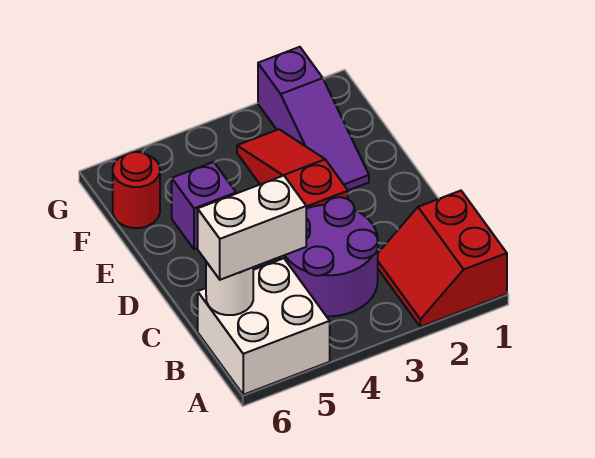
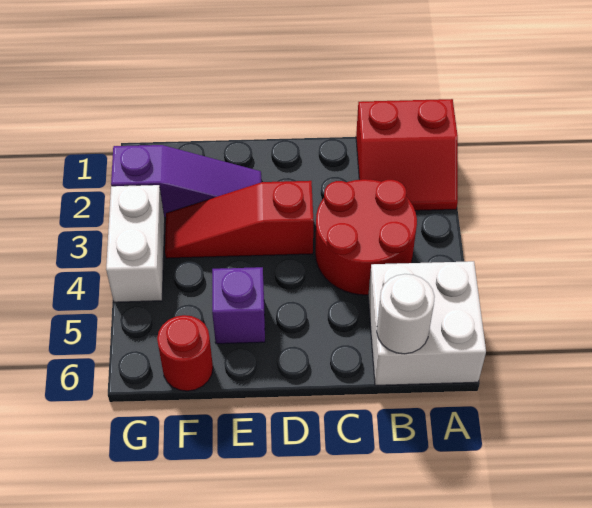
purple 2x2 round brick [280,197,378,316] -> red 2x2 round brick [315,179,417,295]
white 1x2 brick [198,175,306,280] -> white 1x2 brick moved to [106,185,165,302]

